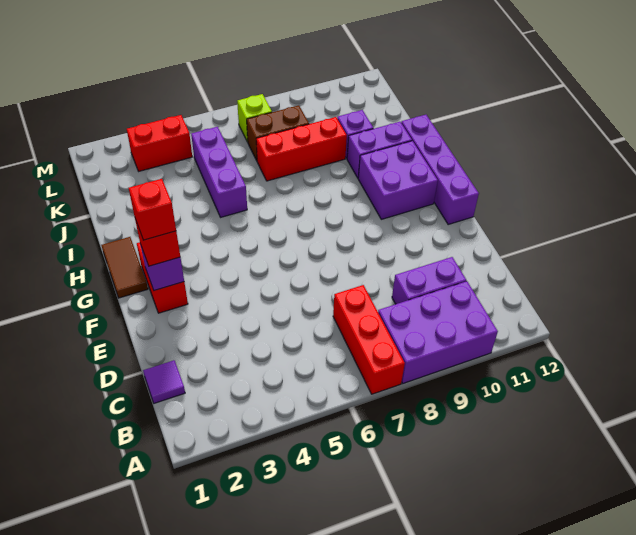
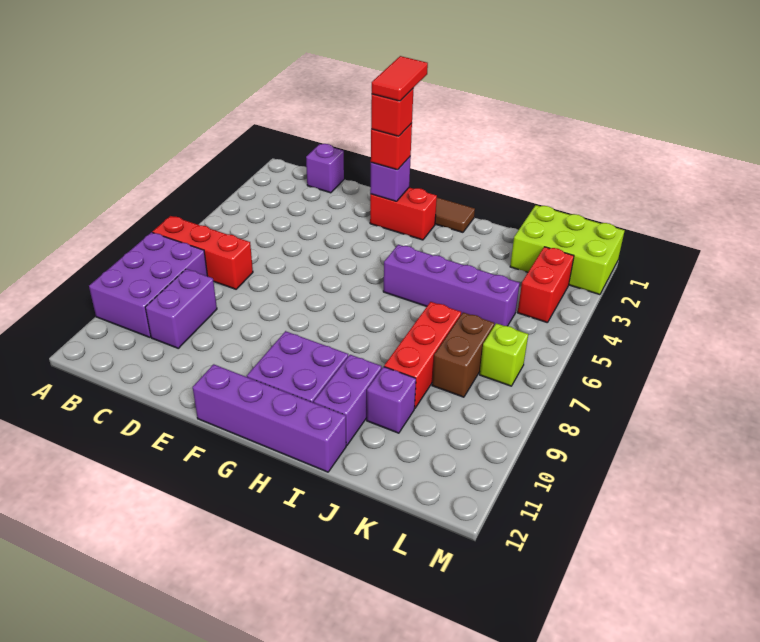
purple 1x1 tile [143,360,185,403] -> purple 1x1 brick [306,144,344,193]
none -> red 1x2 tile [372,56,428,101]
purple 1x3 brick [191,127,247,217] -> purple 1x4 brick [383,245,520,326]
none -> lime 2x3 brick [510,205,625,295]

